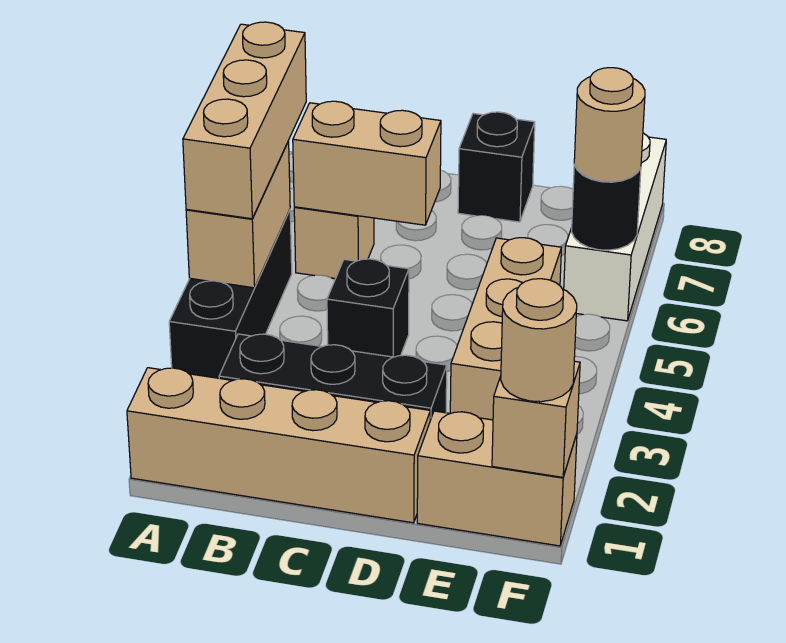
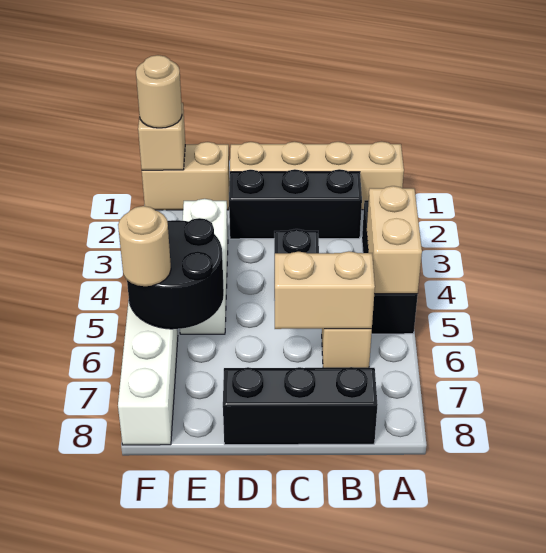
tan 1x3 brick [183,22,306,219] -> none
black 1x1 brick [458,112,535,222] -> black 1x3 brick [223,367,378,445]
tan 1x3 brick [450,238,561,420] -> white 1x3 brick [180,199,228,334]
black 1x1 round brick [572,164,641,250] -> black 2x2 round brick [127,218,224,329]

